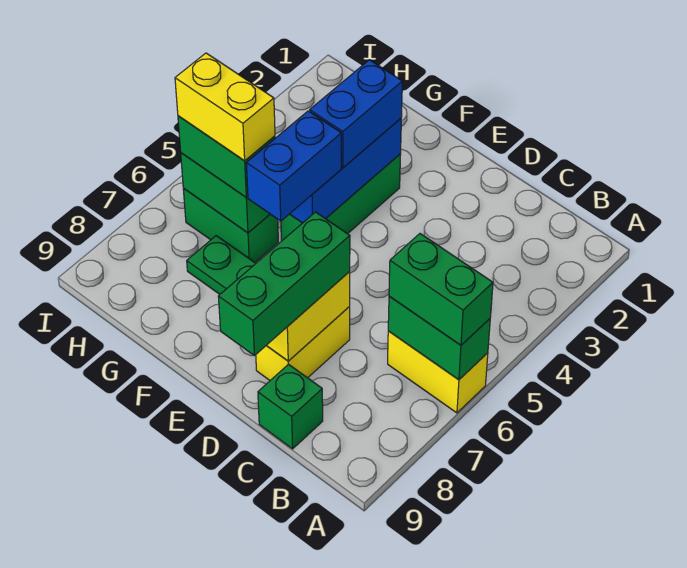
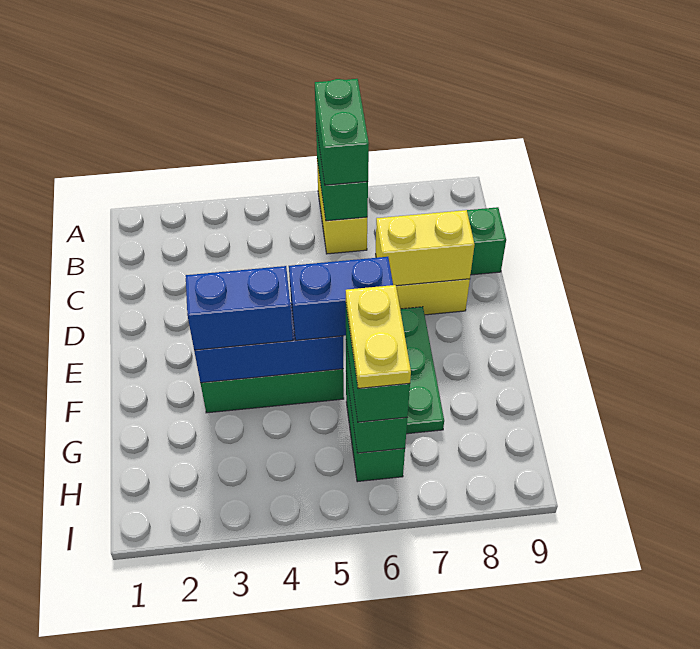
green 1x3 brick [218,212,350,356] -> none
yellow 1x2 brick [175,53,275,161] -> yellow 1x2 plate [346,285,411,388]

